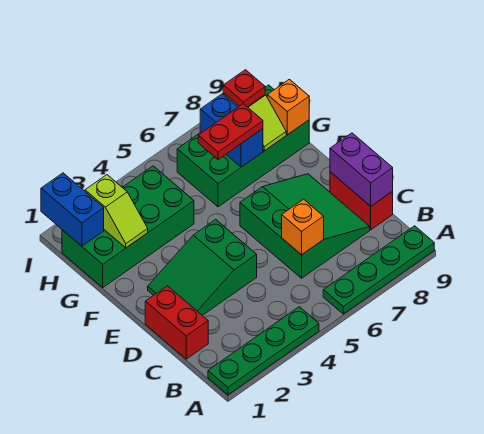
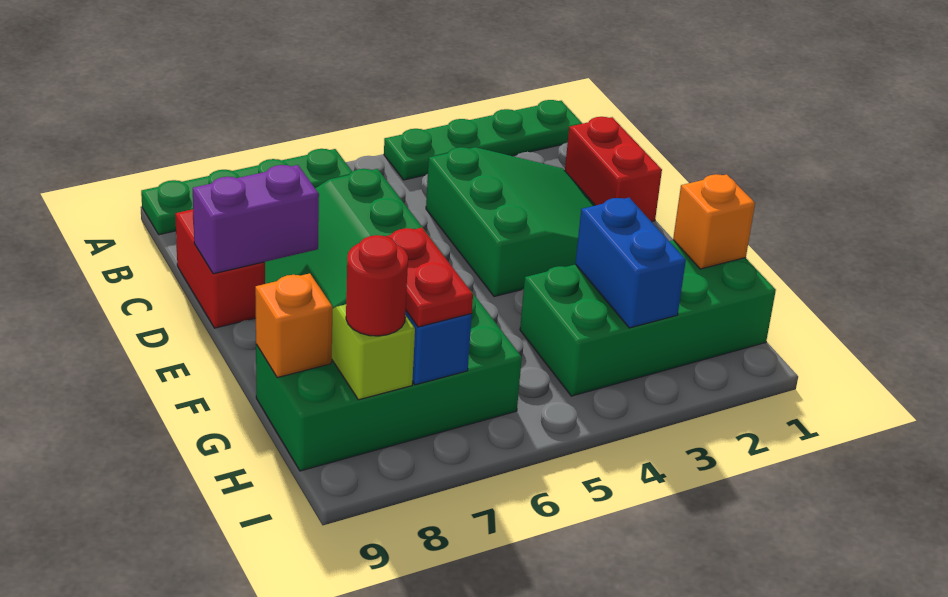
orange 1x1 brick [282,199,324,255] -> orange 1x1 brick moved to [673,174,755,269]
purple 1x2 brick [330,133,393,206] -> purple 1x2 brick turned to [193,165,319,274]
green 2x3 slope [148,220,257,315] -> green 3x3 slope [426,147,595,297]
lime 1x2 slope [85,175,148,248] -> none
red 1x2 plate [198,104,263,160] -> red 1x2 plate turned to [386,228,473,327]
blue 1x2 brick [41,173,104,246] -> blue 1x2 brick moved to [575,198,686,328]
red 1x1 plate [223,70,265,107] -> red 1x1 round brick [346,235,408,336]

